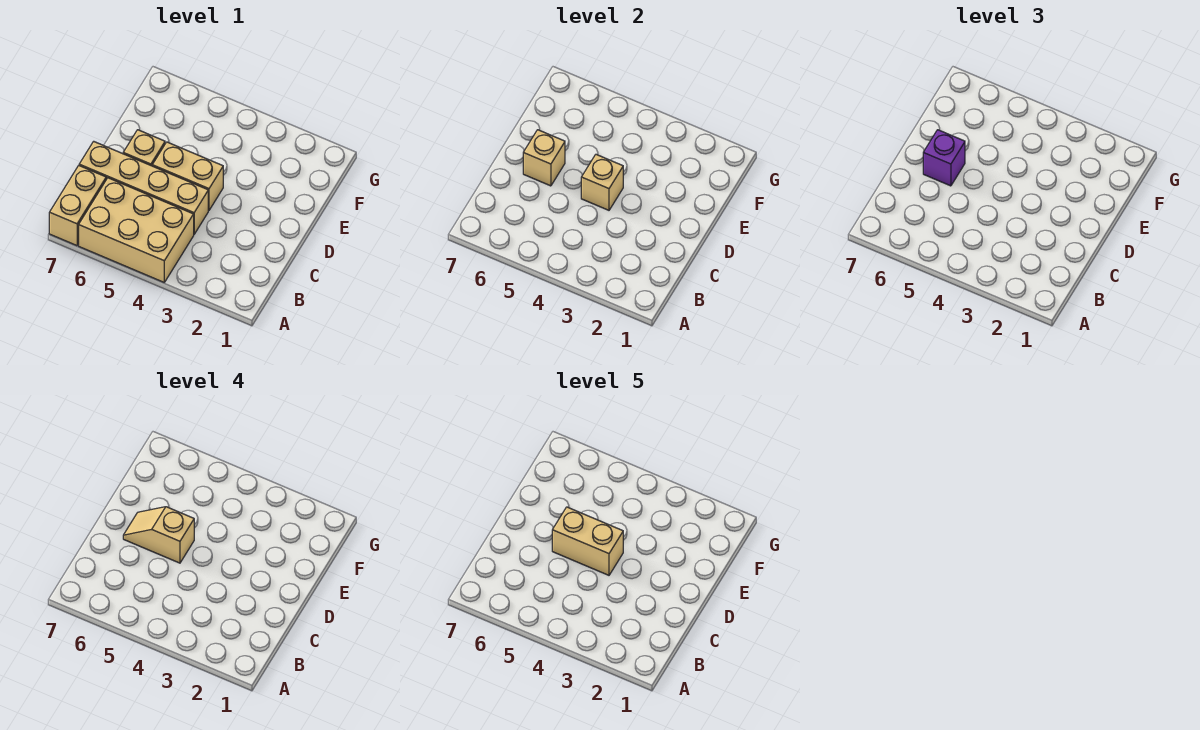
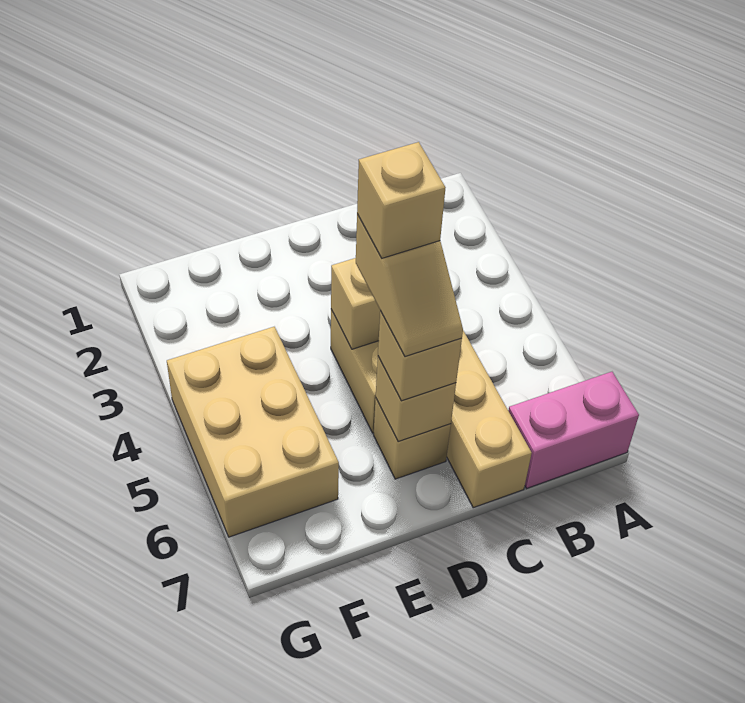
tan 2x3 brick [79,178,194,282] -> tan 2x3 brick moved to [167,327,339,537]
tan 1x2 brick [49,166,106,246] -> pink 1x2 brick [508,372,639,489]
tan 1x2 brick [552,507,623,575] -> tan 1x1 brick [357,142,446,258]
purple 1x1 brick [923,130,965,186] -> tan 1x1 brick [378,311,462,401]

